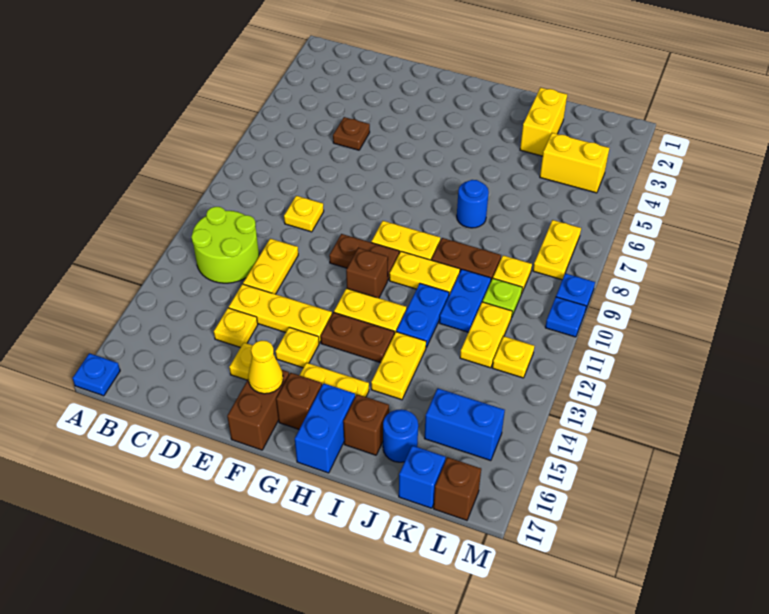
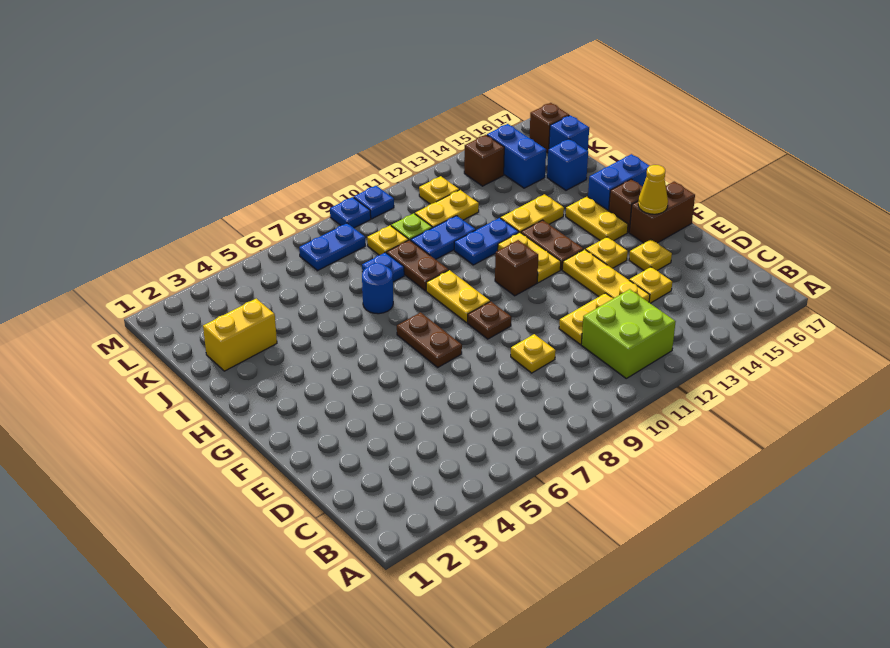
blue 1x1 plate [73,353,120,396] -> blue 1x1 plate moved to [362,252,404,282]
lime 2x2 round brick [191,207,259,283] -> lime 2x2 brick [581,289,676,378]
brown 1x1 plate [333,117,370,150] -> brown 1x1 plate moved to [468,301,511,339]
brown 1x2 plate [329,234,399,280] -> brown 1x2 plate moved to [397,312,462,367]
yellow 1x2 plate [390,251,460,295] -> none
brown 1x1 brick [343,394,389,455] -> brown 1x1 brick moved to [464,135,504,186]
blue 1x1 round brick [383,409,418,462] -> blue 1x1 brick [547,139,588,190]
yellow 1x2 brick [540,133,609,193] -> none
yellow 1x2 plate [533,220,581,280] -> blue 1x2 plate [299,223,365,270]

